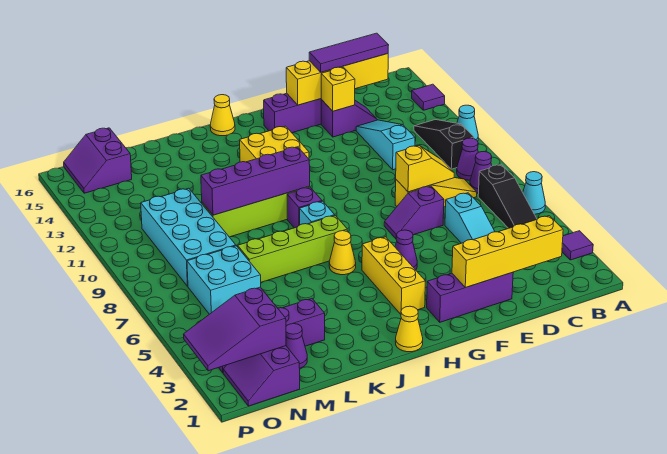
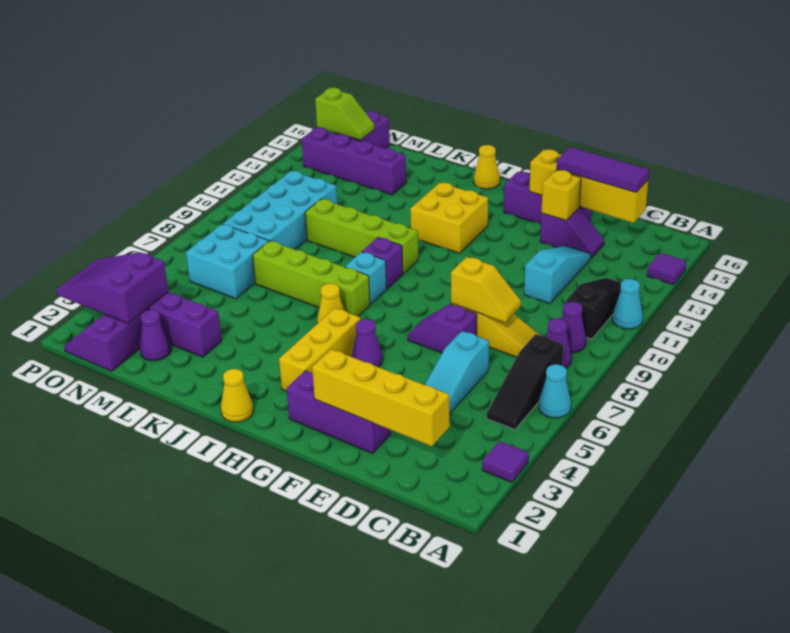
purple 1x4 brick [201,147,310,215] -> purple 1x4 brick moved to [302,128,406,195]
none -> lime 1x2 slope [315,88,375,140]

